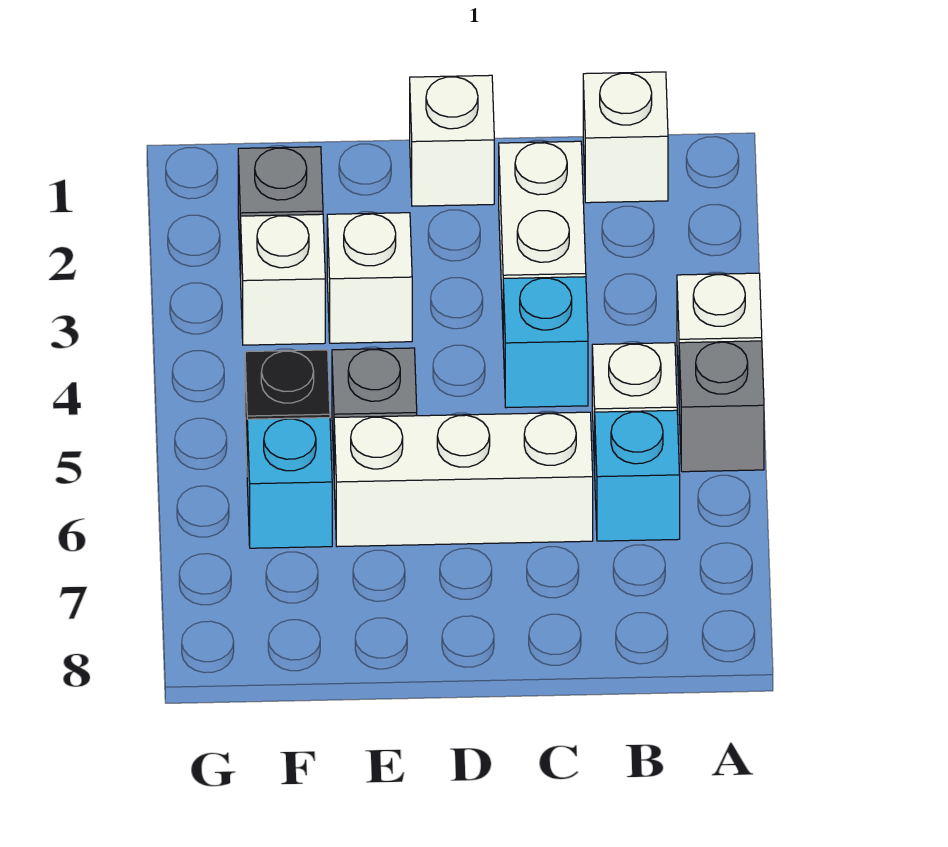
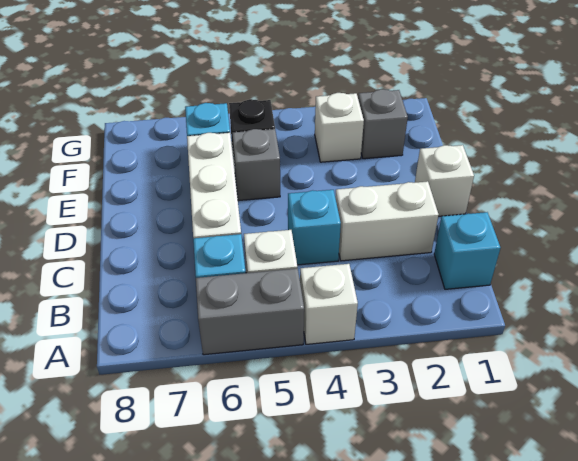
grey 1x1 brick [679,341,764,472] -> grey 1x2 brick [196,268,304,355]
white 1x1 brick [583,72,668,203] -> cyan 1x1 brick [434,212,500,289]
white 1x1 brick [327,213,412,343] -> none

